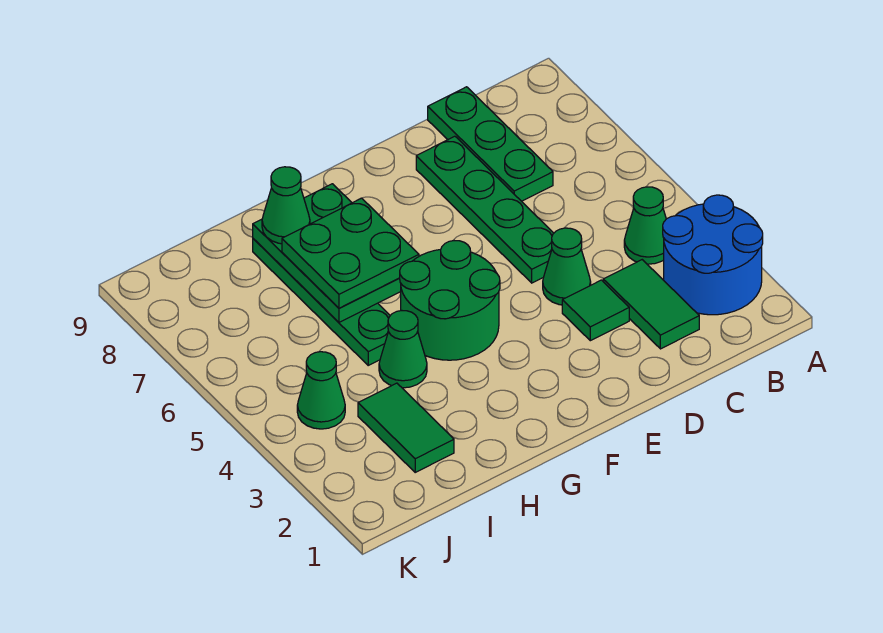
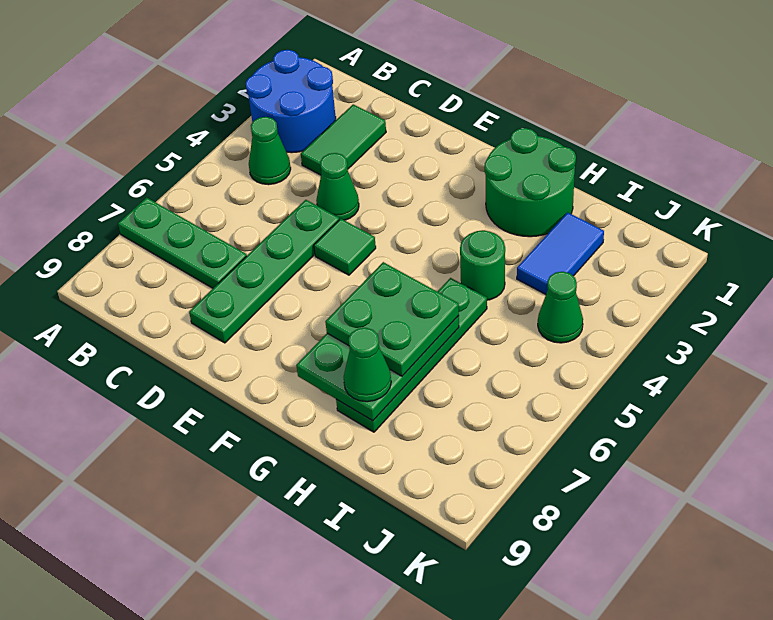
green 1x3 plate [428,87,553,201] -> green 1x3 plate turned to [118,197,247,288]
green 1x1 tile [562,280,629,341] -> green 1x1 tile moved to [314,219,376,275]
green 2x2 round brick [400,241,500,360] -> green 2x2 round brick moved to [485,128,576,237]
green 1x1 cone [379,311,427,388] -> green 1x1 round brick [460,230,505,300]
green 1x2 tile [358,383,454,472] -> blue 1x2 tile [517,212,604,294]

